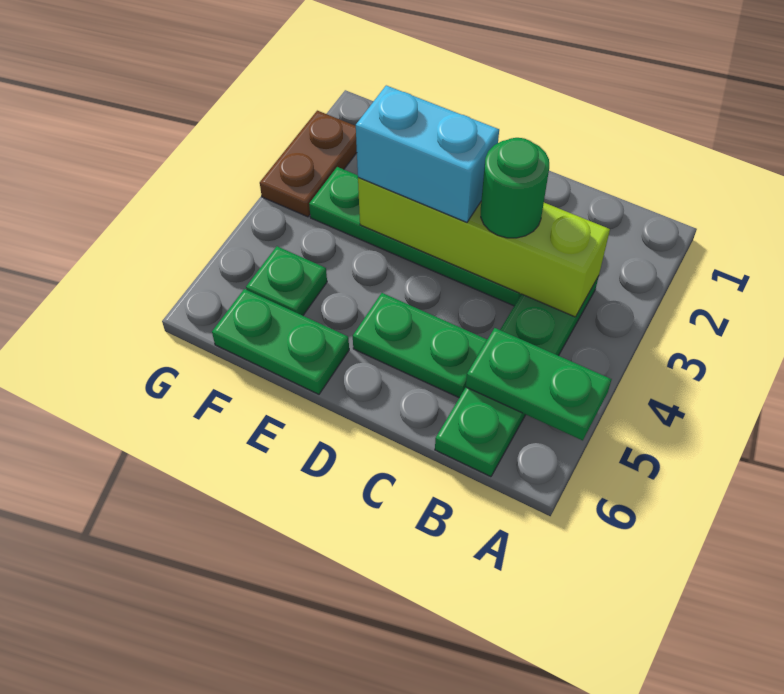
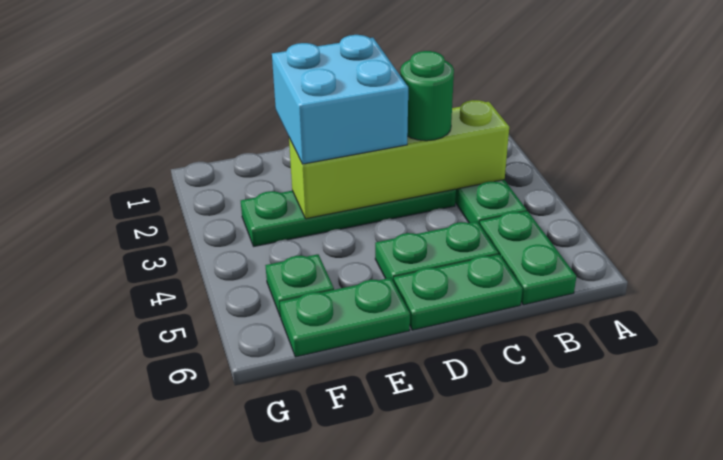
green 1x2 plate [466,328,612,441] -> green 1x2 plate moved to [394,254,522,330]
cyan 1x2 brick [356,85,499,222] -> cyan 2x2 brick [272,35,408,164]
brown 1x2 plate [260,111,357,217] -> none

